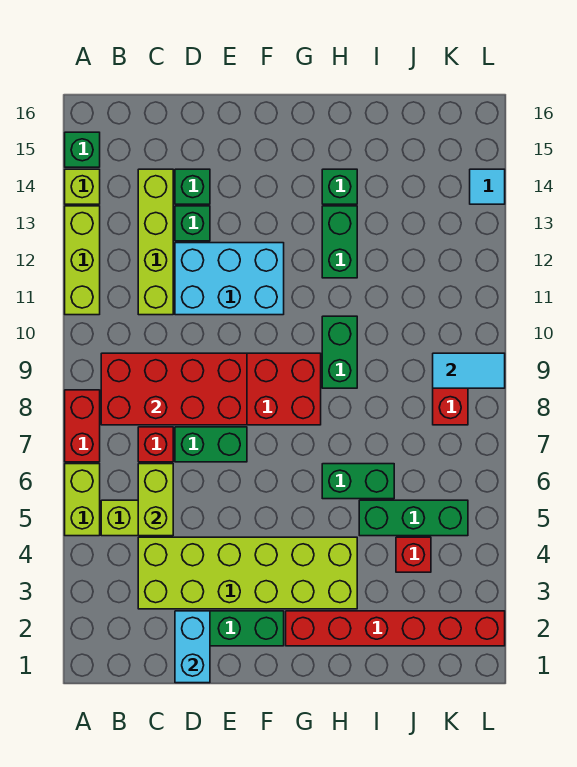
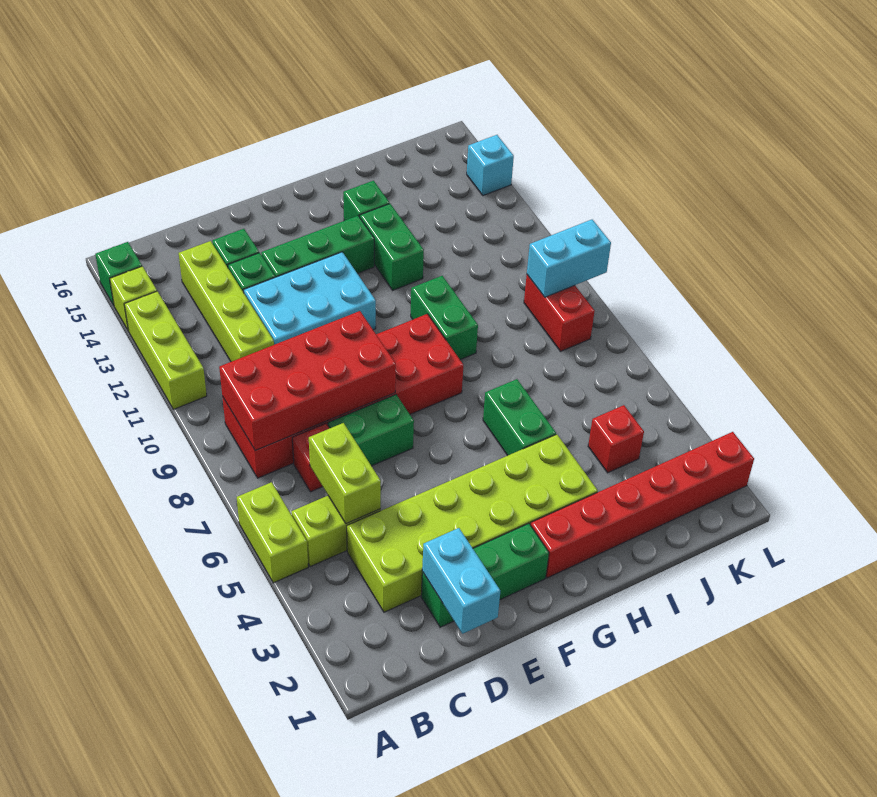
red 1x2 brick [65,390,100,462] -> none
green 1x2 brick [322,464,394,499] -> green 1x2 brick turned to [483,379,556,456]
green 1x3 brick [359,500,468,536] -> green 1x3 brick moved to [261,216,374,277]
cyan 1x2 tile [433,353,505,388] -> cyan 1x2 brick [527,220,611,297]
cyan 1x1 tile [470,169,505,204] -> cyan 1x1 brick [467,135,514,196]

